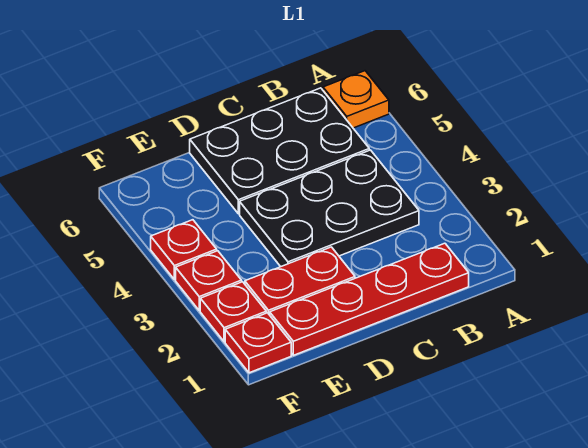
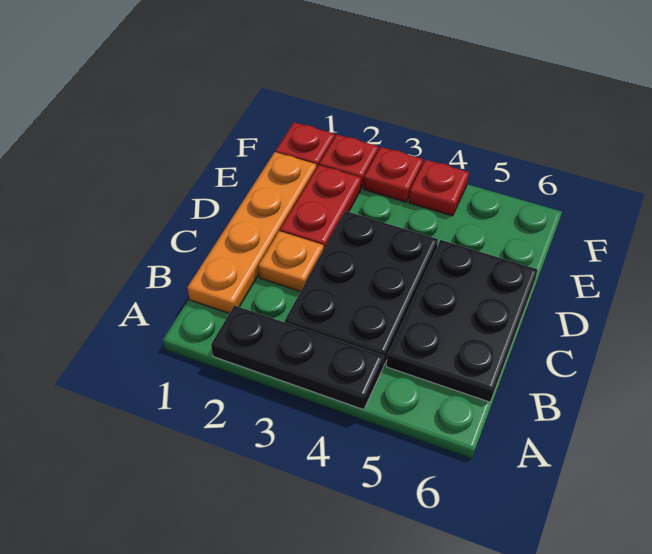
none -> black 1x3 plate [211,305,384,410]
orange 1x1 plate [323,71,389,128] -> orange 1x1 plate moved to [258,231,324,291]
red 1x4 plate [270,243,469,355] -> orange 1x4 plate [187,152,316,313]

